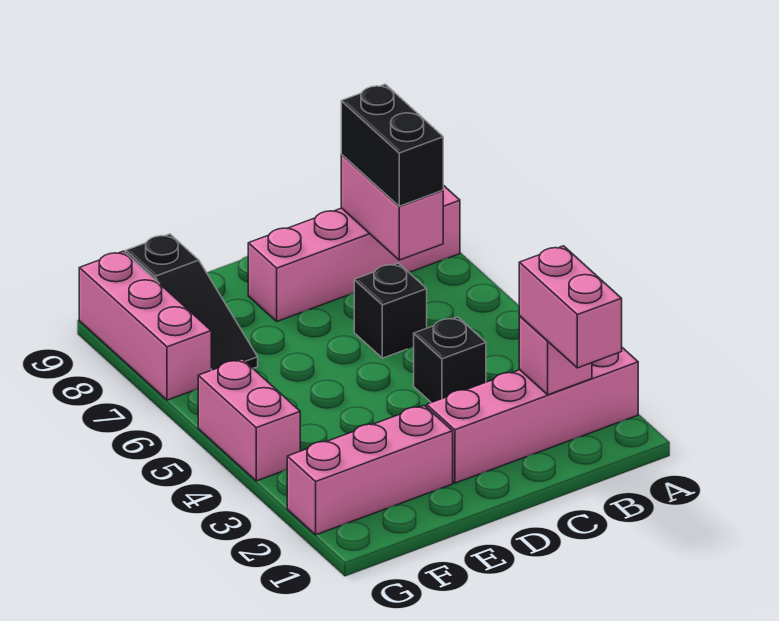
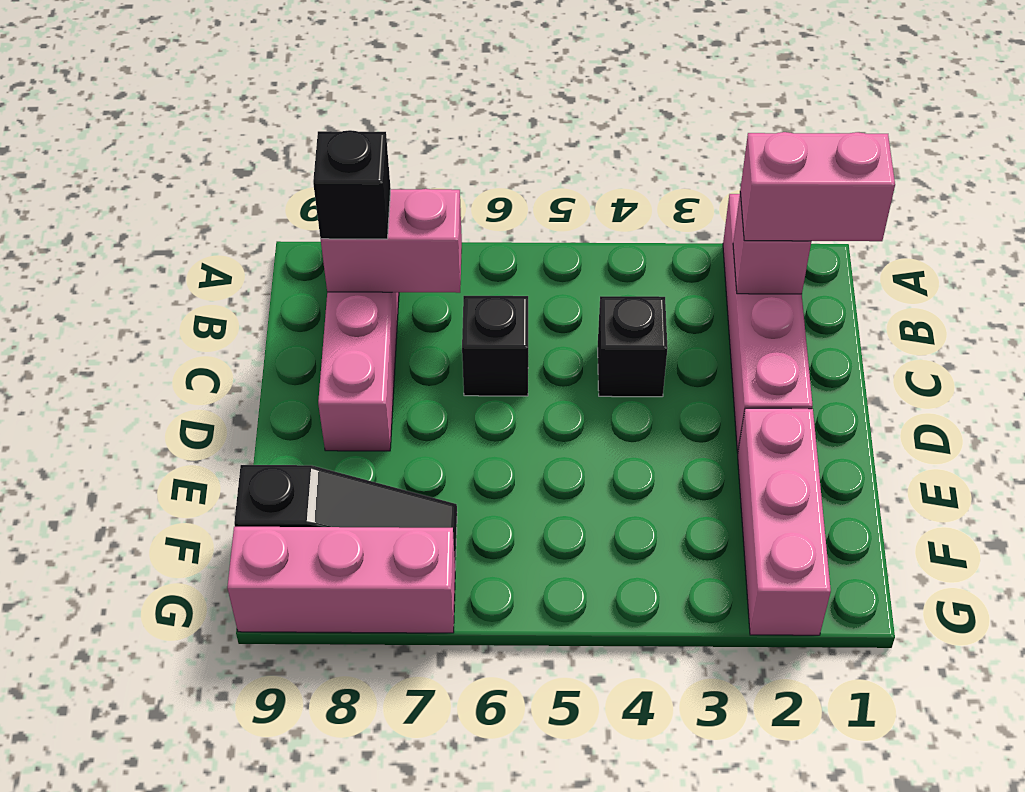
black 1x2 brick [341,84,443,206] -> black 1x1 brick [313,130,391,239]
pink 1x2 brick [198,359,300,481] -> none

